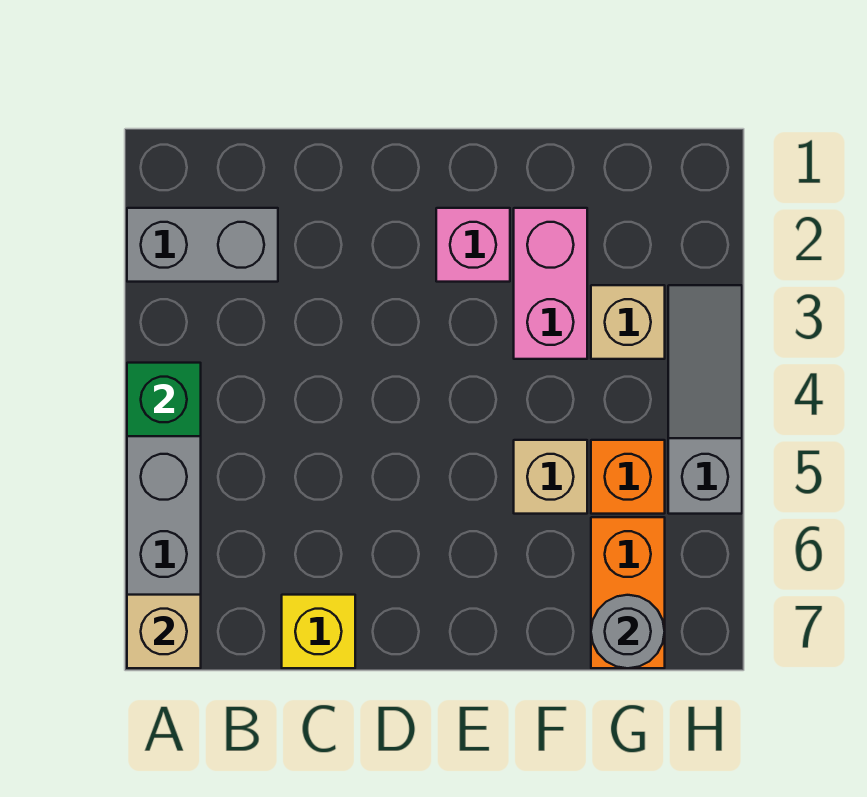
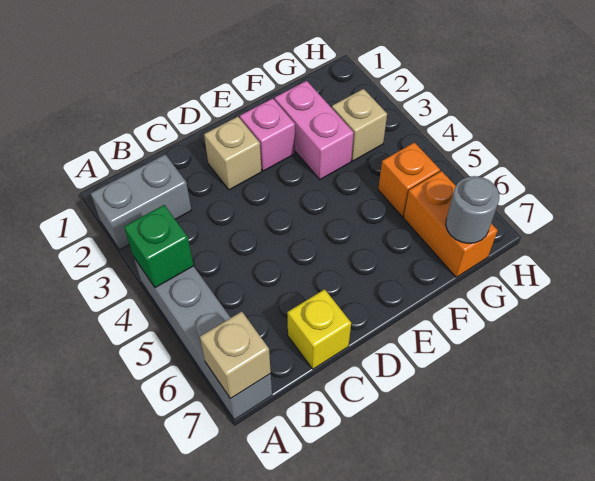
tan 1x1 brick [514,440,587,514] -> tan 1x1 brick moved to [204,117,262,190]
grey 1x3 slope [668,285,742,514] -> none

